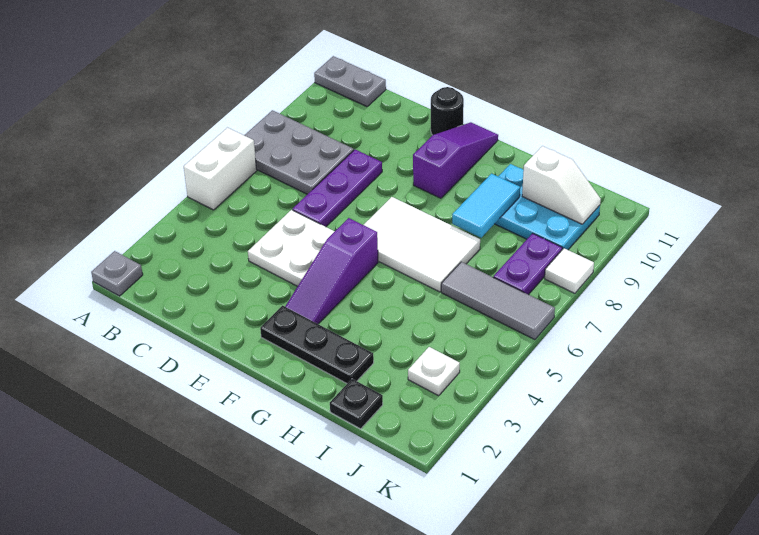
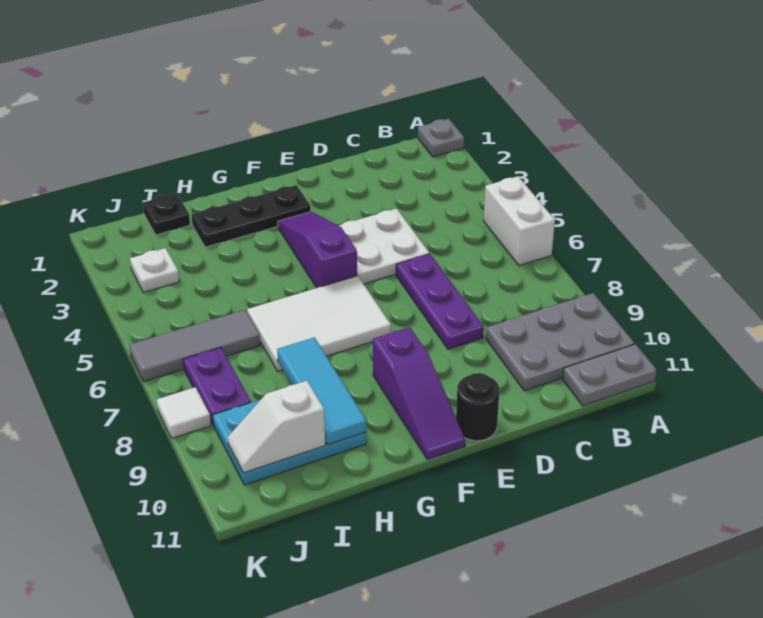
grey 2x3 plate [244,110,354,194] -> grey 2x3 plate moved to [486,293,634,391]
cyan 1x2 tile [452,174,520,238] -> cyan 1x3 tile [277,337,366,445]

